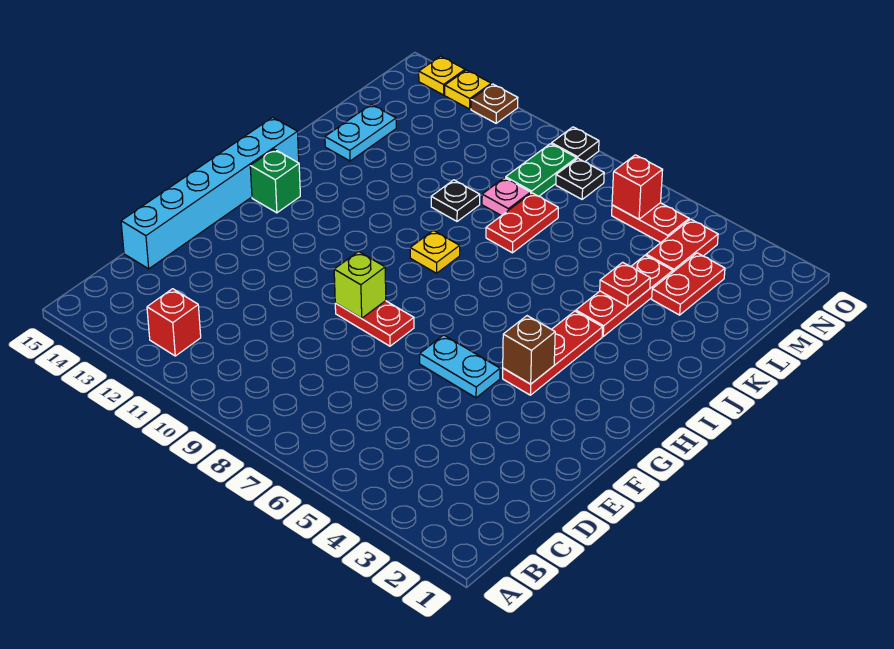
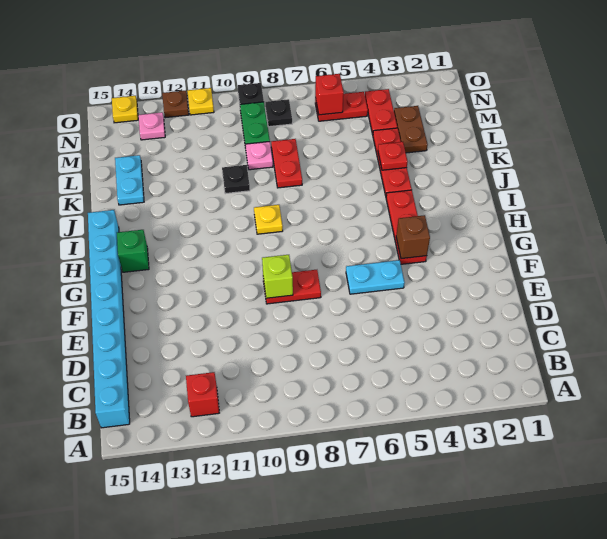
cyan 1x6 brick [121,117,299,269] -> cyan 1x8 brick [88,210,130,428]
red 1x2 plate [652,253,725,315] -> brown 1x2 plate [394,106,428,153]
none -> pink 1x1 plate [138,112,165,140]
yellow 1x1 plate [445,70,491,109] -> yellow 1x1 plate moved to [187,88,214,115]

